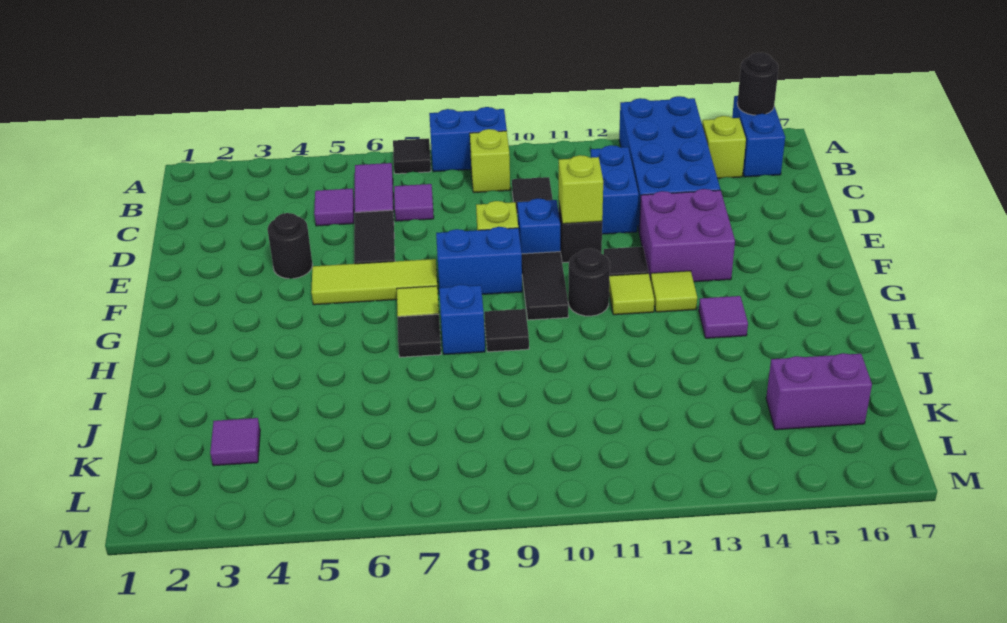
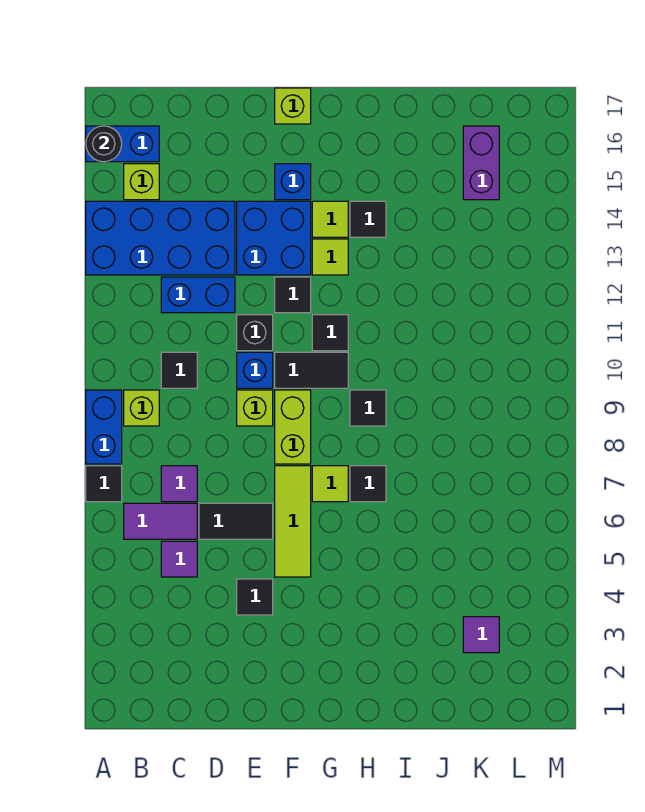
black 1x1 round brick [267,213,313,279] -> black 1x1 tile [237,579,273,615]
lime 1x1 brick [559,155,603,224] -> lime 1x1 brick moved to [275,88,311,124]
purple 2x2 brick [639,189,735,282] -> blue 2x2 brick [237,201,311,275]
blue 1x2 brick [436,227,522,294] -> lime 1x2 brick [275,390,311,464]
black 1x1 round brick [568,249,610,316] -> black 1x1 tile [312,315,348,351]
lime 1x1 tile [609,273,654,315] -> lime 1x1 tile moved to [312,201,348,237]
blue 1x1 brick [439,284,485,354] -> blue 1x1 brick moved to [275,164,311,200]
purple 1x1 tile [699,296,748,338] -> black 1x1 tile [350,201,386,237]

